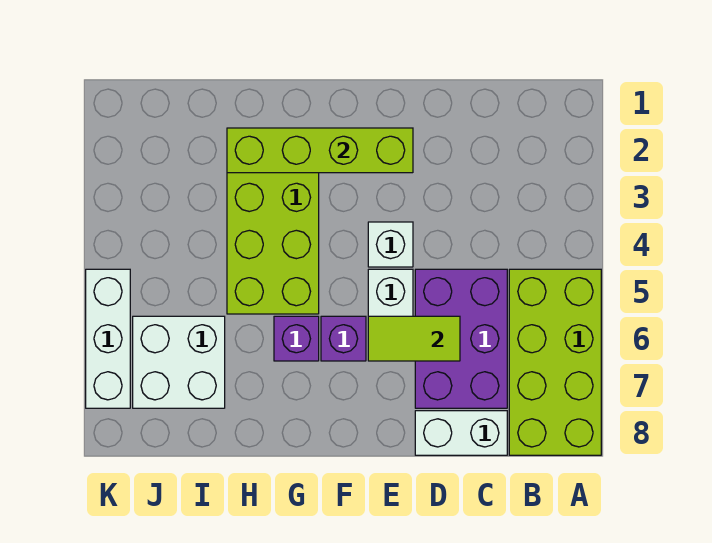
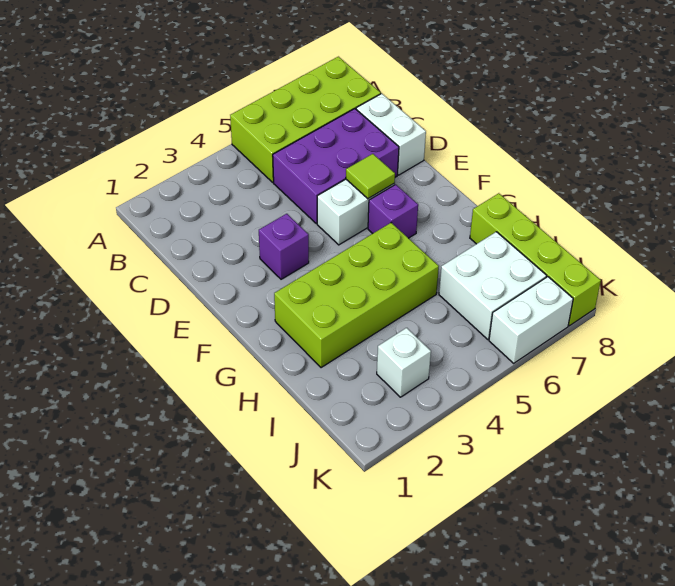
lime 1x2 tile [368,316,460,361] -> lime 1x1 tile [346,154,395,199]
lime 1x4 brick [227,128,413,173] -> lime 1x4 brick moved to [470,193,601,326]
white 1x1 brick [368,222,413,267] -> white 1x1 brick moved to [377,328,431,397]
purple 1x1 brick [274,316,319,361] -> purple 1x1 brick moved to [259,214,309,279]
white 1x3 brick [86,269,130,408] -> white 1x2 brick [489,277,573,363]

